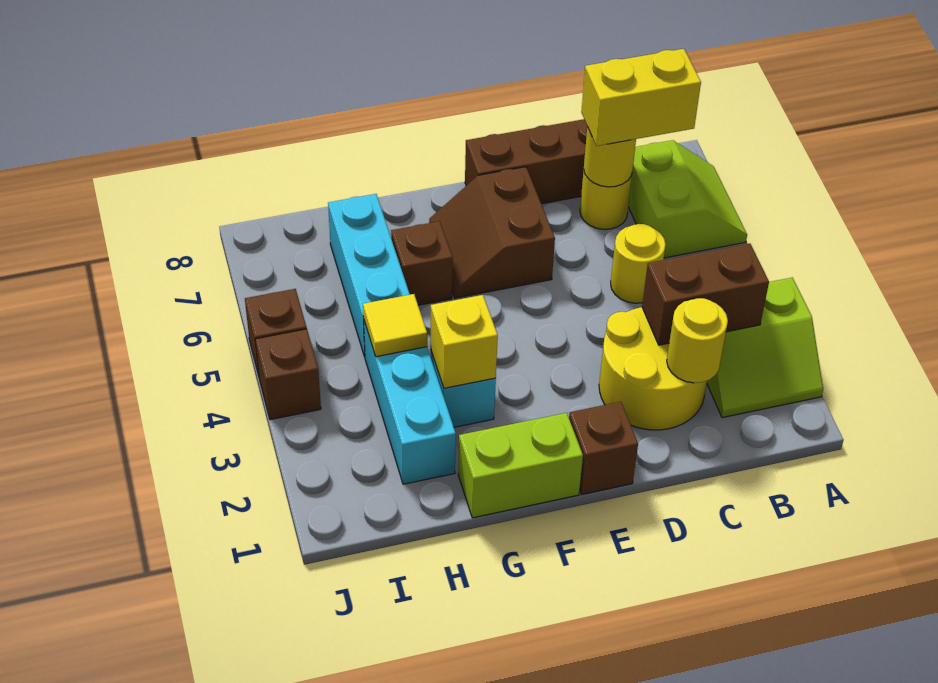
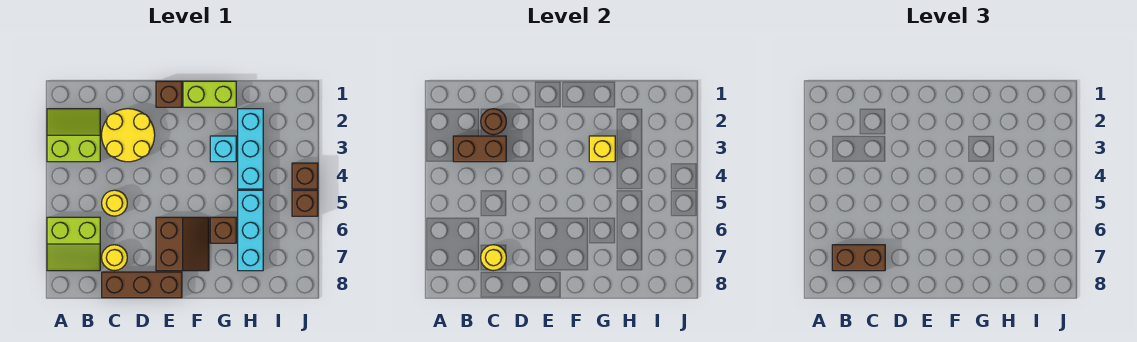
lime 2x2 slope [628,140,747,258] -> lime 2x2 slope turned to [47,217,100,271]
yellow 1x2 brick [581,49,701,146] -> brown 1x2 brick [832,245,885,271]
yellow 1x1 round brick [667,298,728,383] -> brown 1x1 round brick [481,109,506,135]
yellow 1x1 tile [363,294,427,357] -> none

